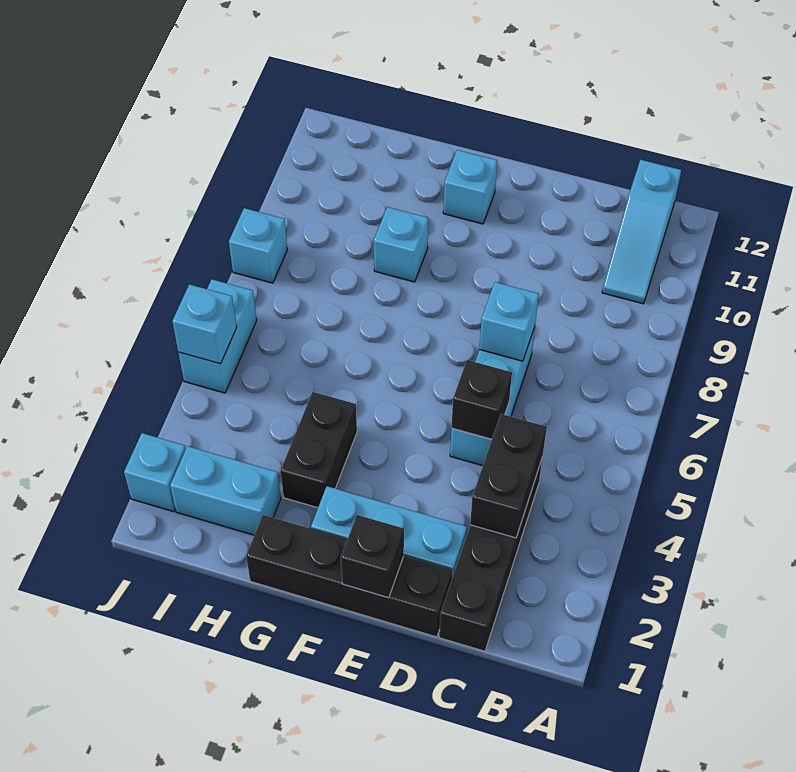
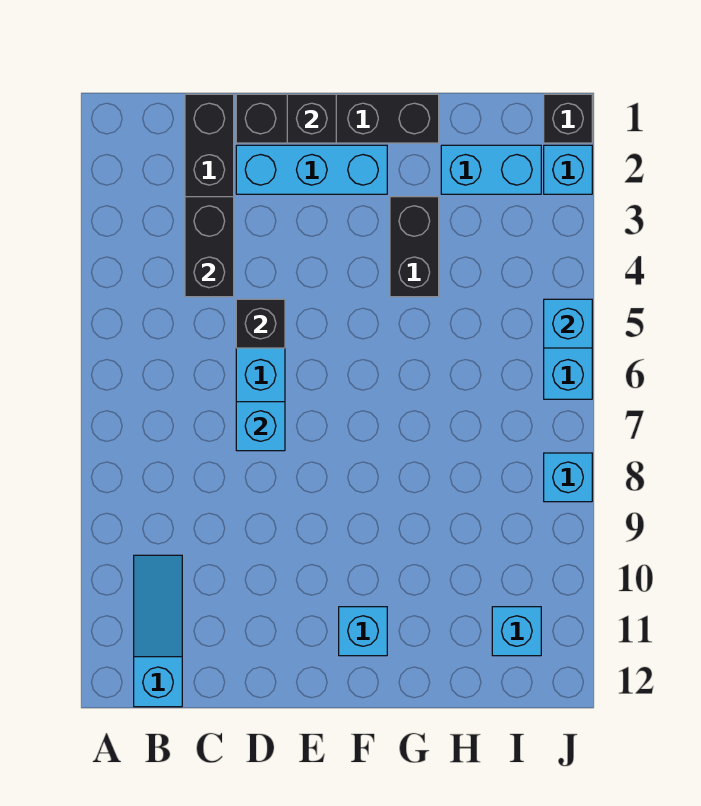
cyan 1x1 brick [374,207,428,282] -> cyan 1x1 brick moved to [492,607,541,656]
none -> black 1x1 brick [544,94,592,143]

